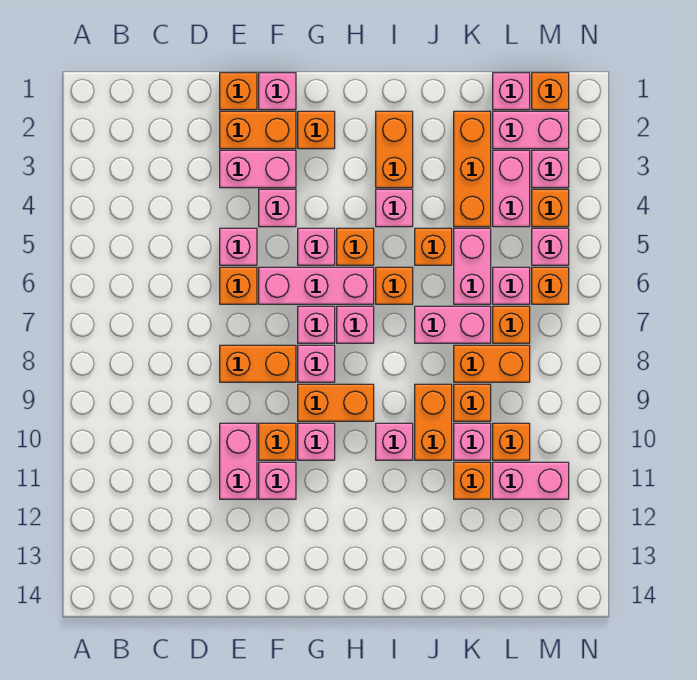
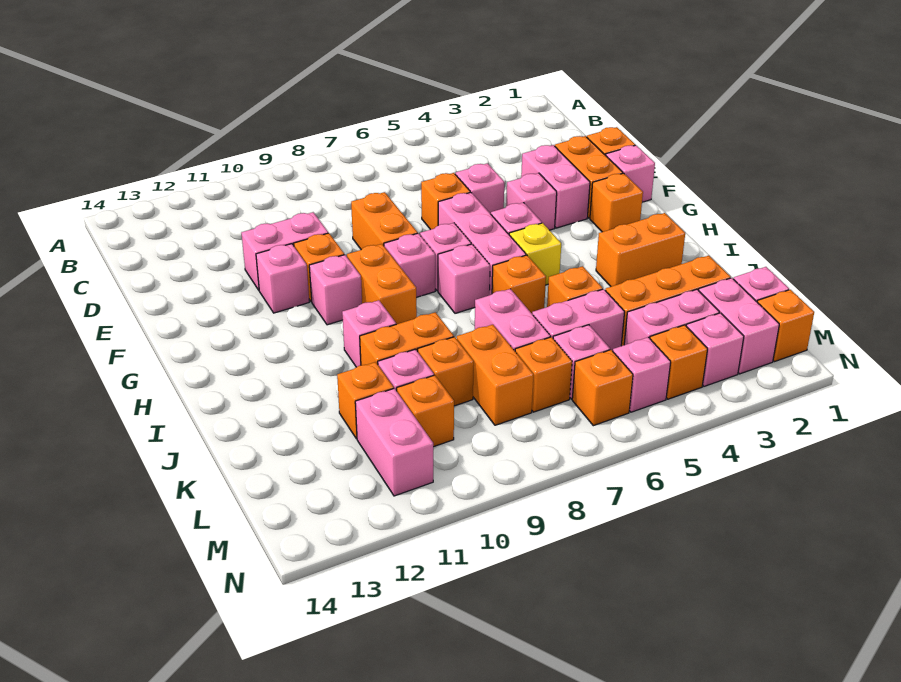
orange 1x1 brick [337,228,374,265] -> yellow 1x1 brick [509,223,561,285]
pink 1x1 brick [376,189,413,227] -> none

